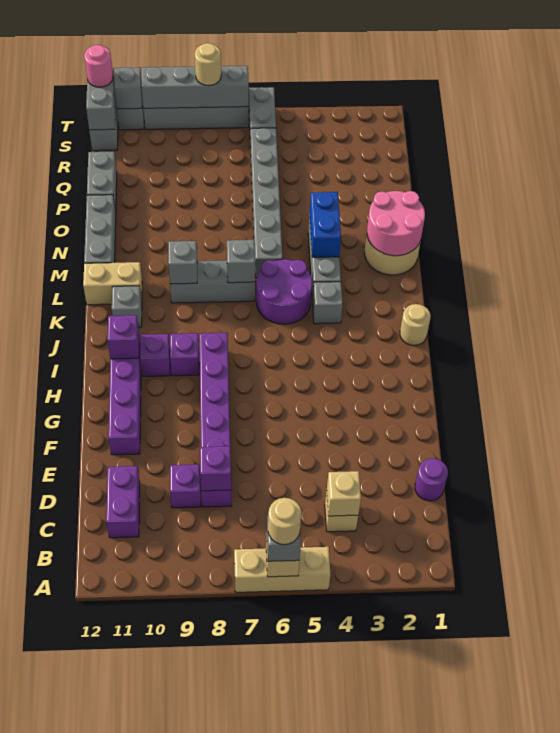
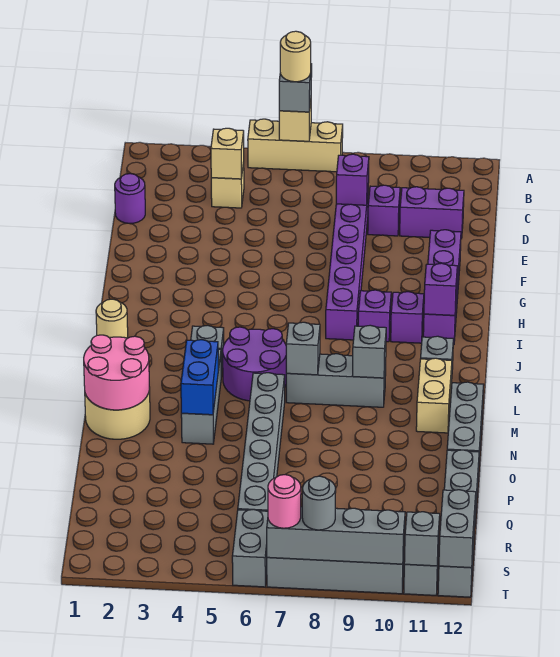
purple 1x2 brick [106,466,140,538] -> purple 1x2 brick turned to [400,187,464,239]
tan 1x2 brick [83,262,142,305] -> tan 1x2 brick turned to [416,358,452,433]
tan 1x1 round brick [195,43,221,86] -> grey 1x1 round brick [302,476,336,530]
pink 1x1 round brick [84,45,113,87] -> pink 1x1 round brick moved to [268,475,301,528]

